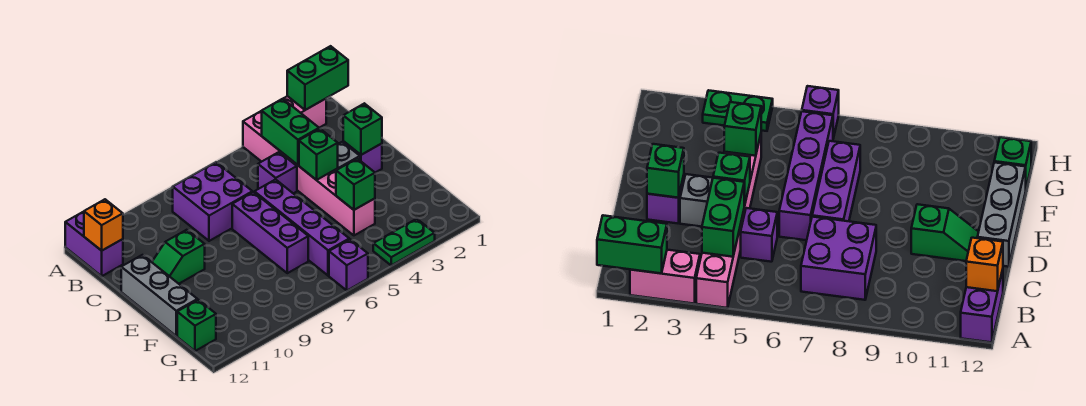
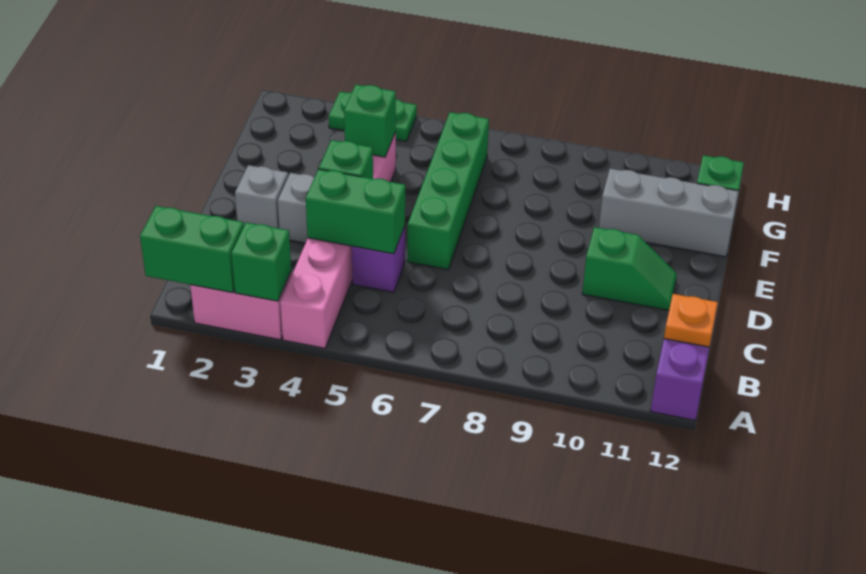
green 1x2 brick [262,99,319,165] -> green 1x2 brick turned to [306,169,405,254]
purple 2x2 brick [173,162,252,241] -> none
orange 1x1 brick [84,199,123,251] -> orange 1x1 plate [664,294,718,347]
purple 1x1 brick [343,141,382,173] -> grey 1x1 brick [235,165,288,228]
green 1x1 brick [343,103,382,155] -> green 1x1 brick moved to [231,222,291,301]
purple 1x4 brick [254,179,349,276] -> green 1x4 brick [407,112,489,269]
purple 1x3 brick [232,192,308,273] -> none
grey 1x3 brick [121,255,197,336] -> grey 1x3 brick turned to [599,169,739,257]
purple 1x1 brick [329,239,368,290] -> none

